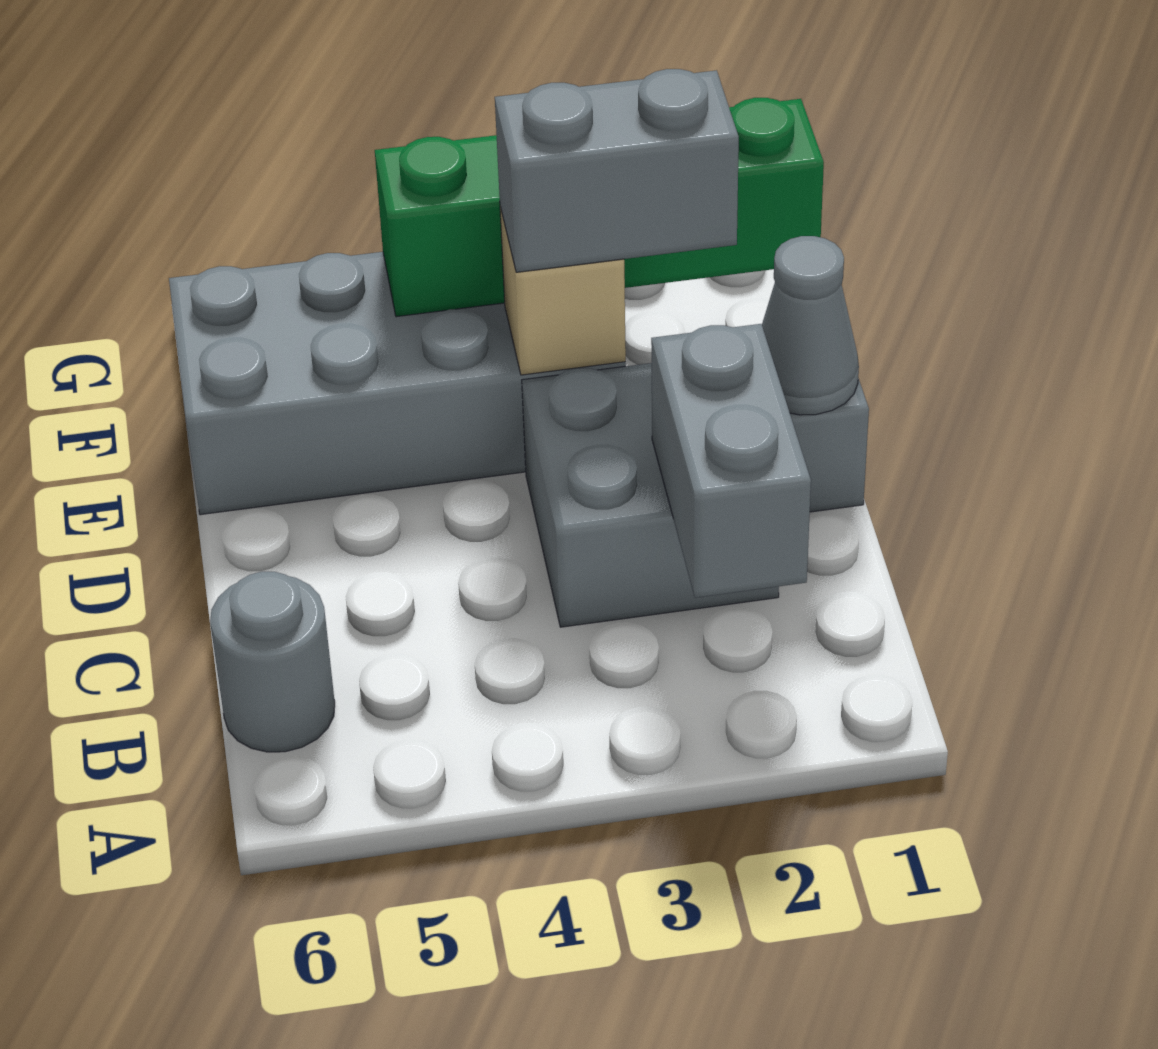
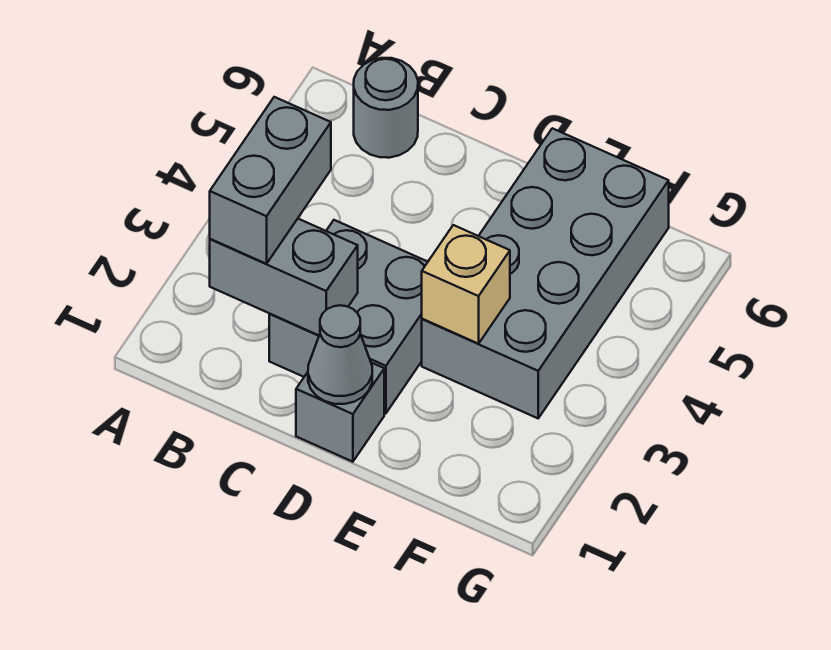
grey 1x2 brick [495,69,739,272] -> grey 1x2 brick moved to [210,97,331,264]
green 1x4 brick [375,98,824,317] -> none

